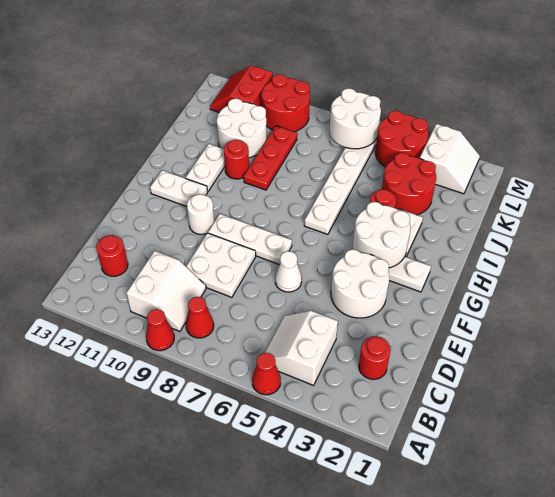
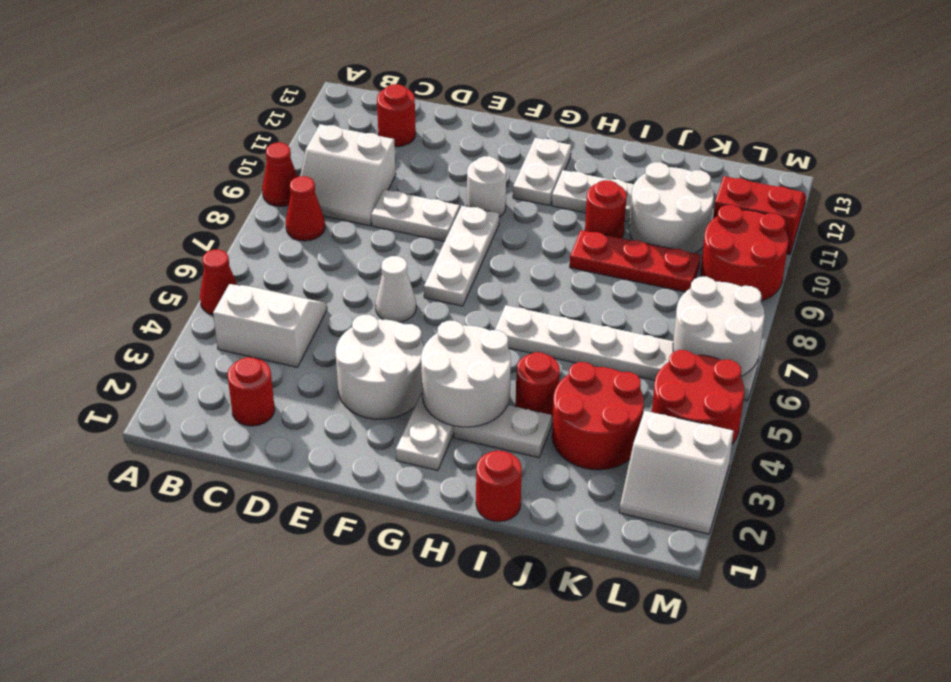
white 2x2 plate [186,233,256,297] -> white 1x2 plate [371,190,460,241]
none -> red 1x1 round brick [476,451,522,522]

